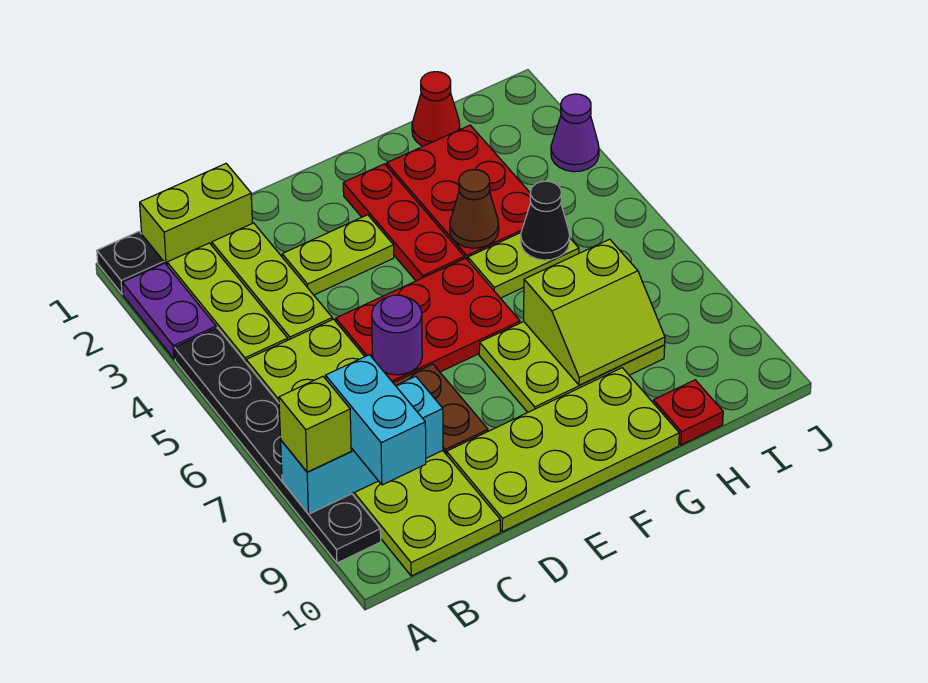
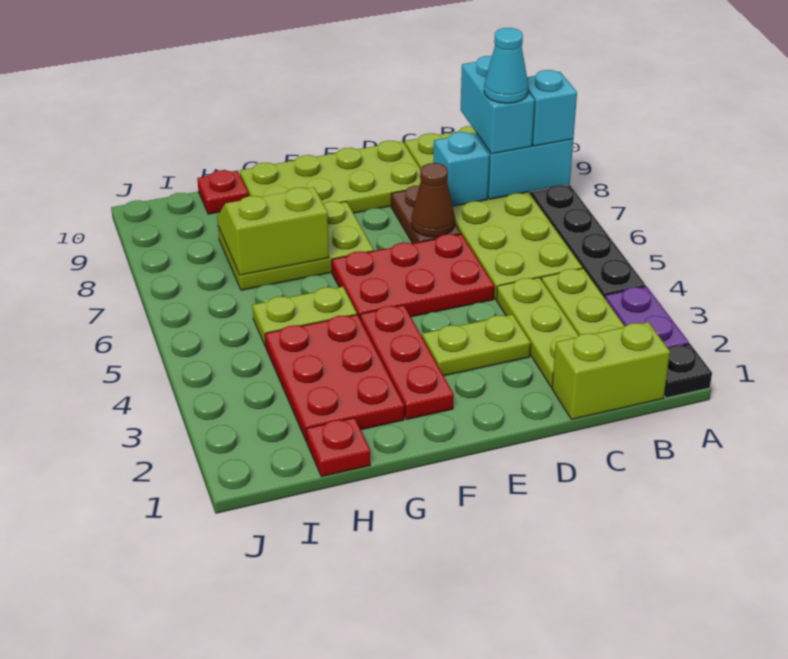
lime 1x1 brick [279,377,351,472] -> cyan 1x1 brick [527,70,577,146]
none -> cyan 1x1 cone [484,28,528,103]
purple 1x1 round brick [372,295,422,375] -> none
brown 1x1 cone [450,170,499,248] -> brown 1x1 cone moved to [411,163,455,237]
red 1x1 cone [412,72,460,146] -> red 1x1 plate [306,418,370,477]
black 1x1 cone [521,181,570,260] -> none
purple 1x1 cone [551,94,599,172] -> none

